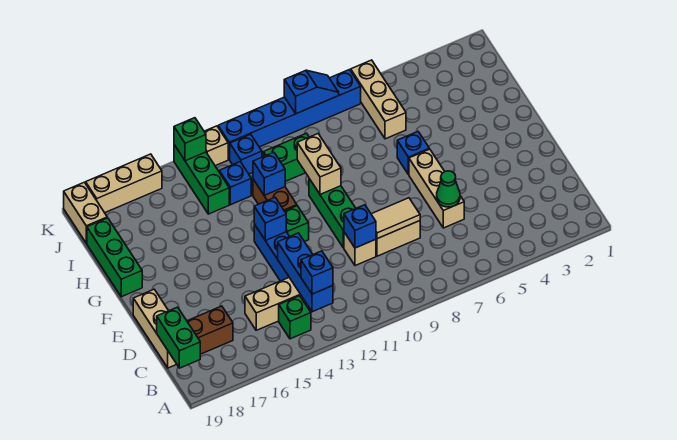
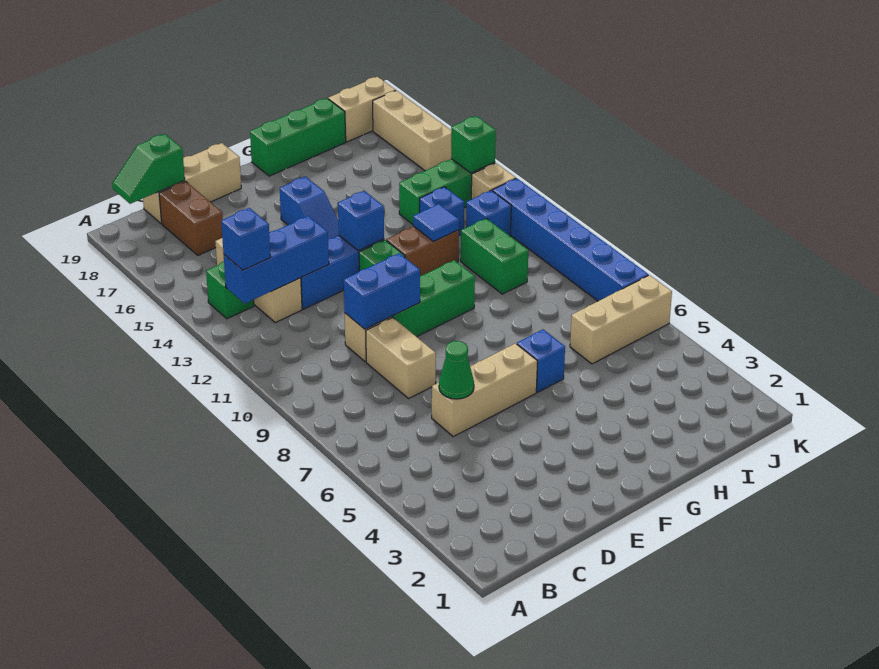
green 1x2 brick [157,307,200,368] -> green 1x2 slope [112,134,185,204]
tan 1x2 tile [371,198,420,239] -> none
blue 1x1 brick [344,205,376,248] -> blue 1x2 brick [344,253,420,329]
tan 1x2 brick [297,134,341,194] -> none
blue 1x1 brick [253,152,285,195] -> blue 1x1 tile [413,204,459,242]
blue 1x2 slope [284,70,339,114] -> blue 1x2 slope moved to [280,177,339,239]

